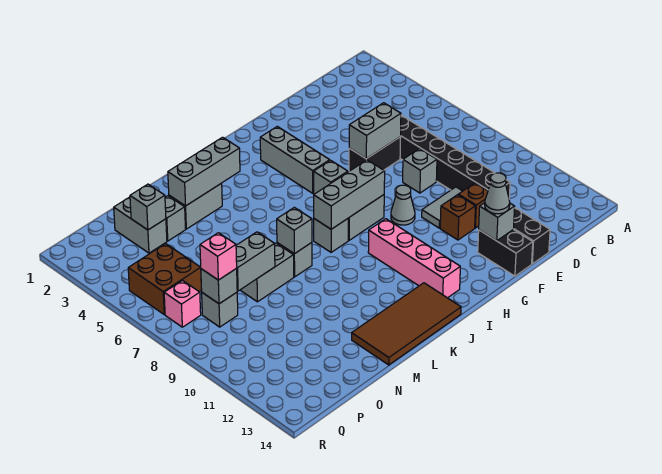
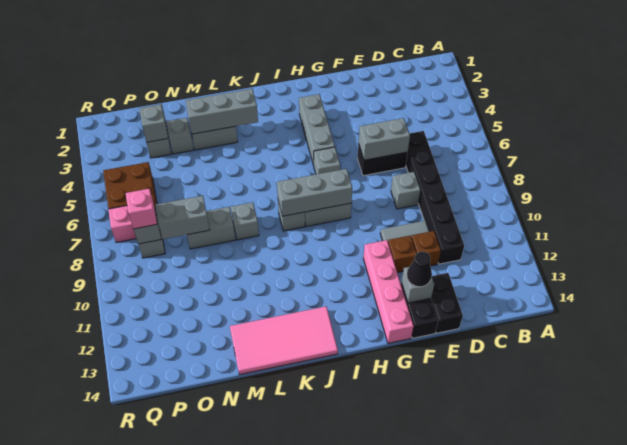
grey 1x1 cone [485,173,510,214] -> black 1x1 cone [407,251,432,287]
grey 1x1 cone [391,185,415,225] -> none
pink 1x4 brick [368,219,460,298] -> pink 1x4 brick moved to [363,240,414,343]
brown 2x4 tile [352,283,461,365] -> pink 2x4 tile [230,306,338,375]
grey 1x1 brick [277,207,312,254] -> none

